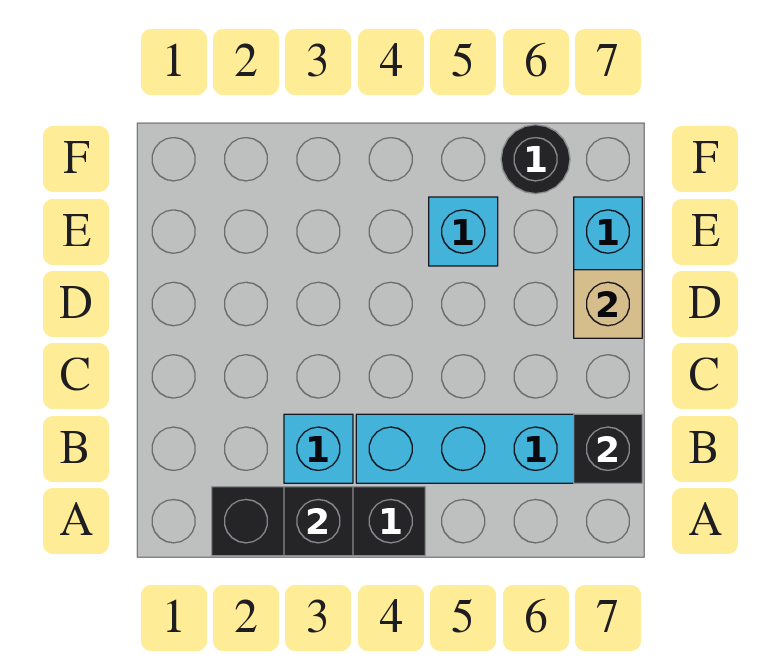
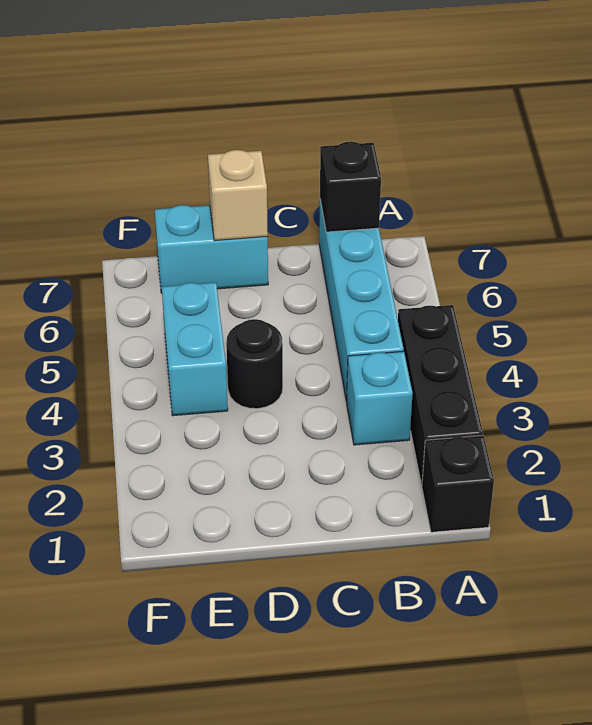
black 1x1 brick [284,487,353,556] -> black 1x1 brick moved to [422,435,494,532]
cyan 1x1 brick [429,197,498,266] -> cyan 1x2 brick [162,282,228,416]
black 1x1 round brick [501,125,570,194] -> black 1x1 round brick moved to [226,319,283,409]

